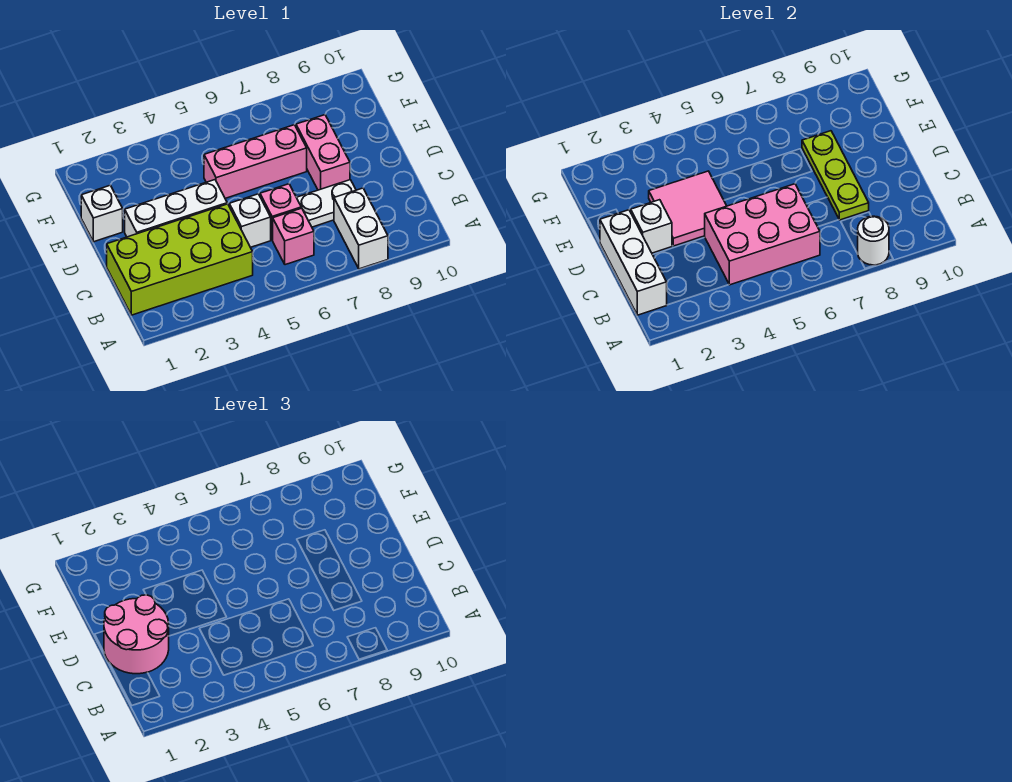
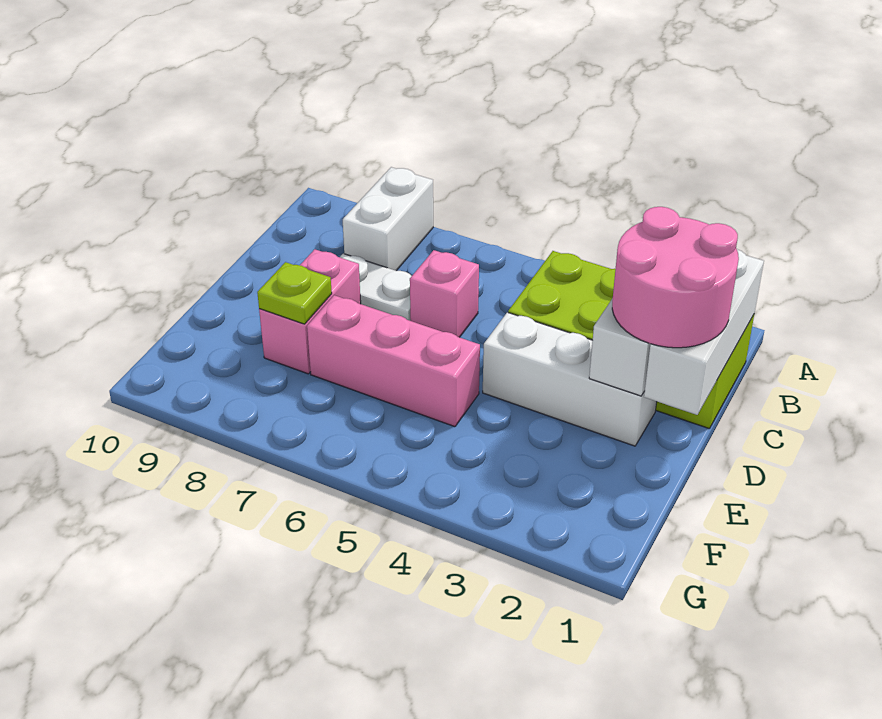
white 1x1 round brick [857,216,889,265] -> none
pink 2x3 brick [705,184,820,285] -> none
pink 1x1 brick [273,208,314,265] -> none
white 1x1 brick [229,194,271,247] -> none
lime 1x3 plate [802,131,869,220] -> lime 1x1 plate [257,262,332,324]
pink 2x2 tile [649,171,726,246] -> none
white 1x1 brick [81,185,123,242] -> none

